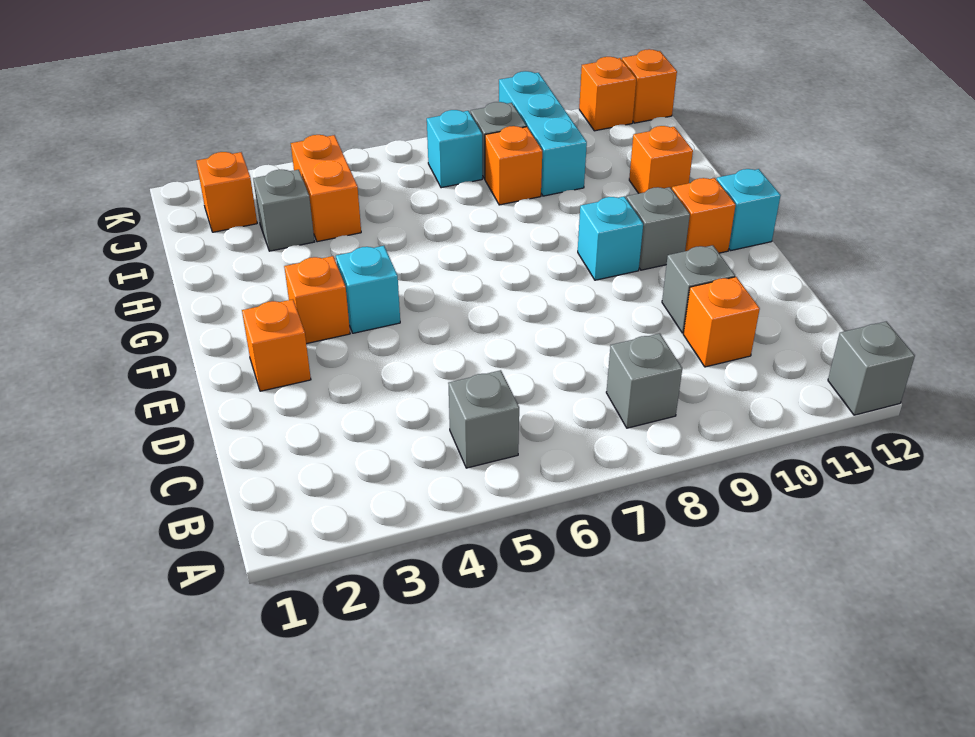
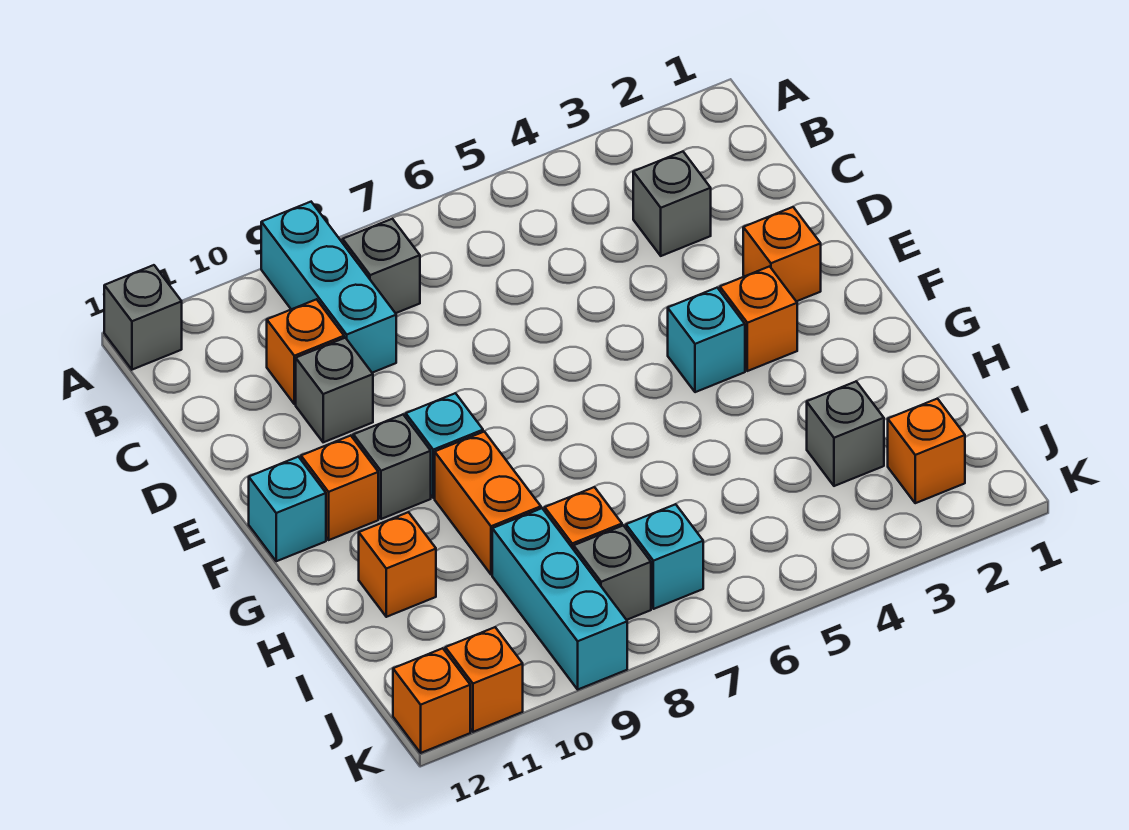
none -> cyan 1x3 brick [261,202,396,373]
grey 1x1 brick [448,370,519,468] -> grey 1x1 brick moved to [633,151,711,256]
orange 1x2 brick [291,135,361,242] -> orange 1x2 brick moved to [435,432,541,575]

